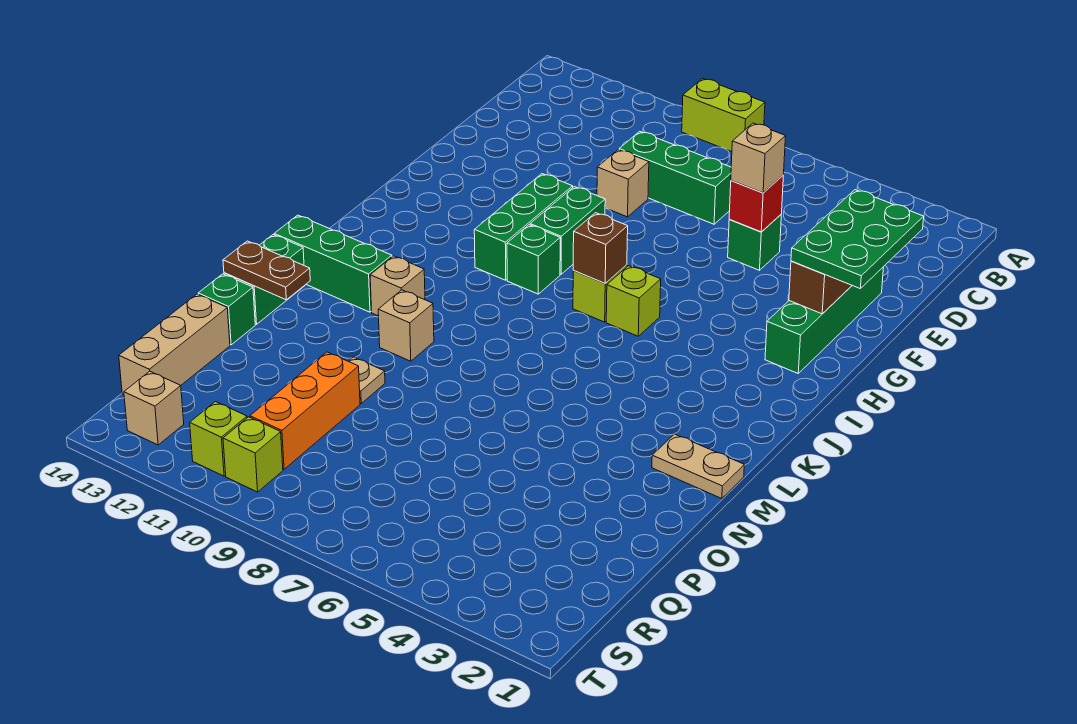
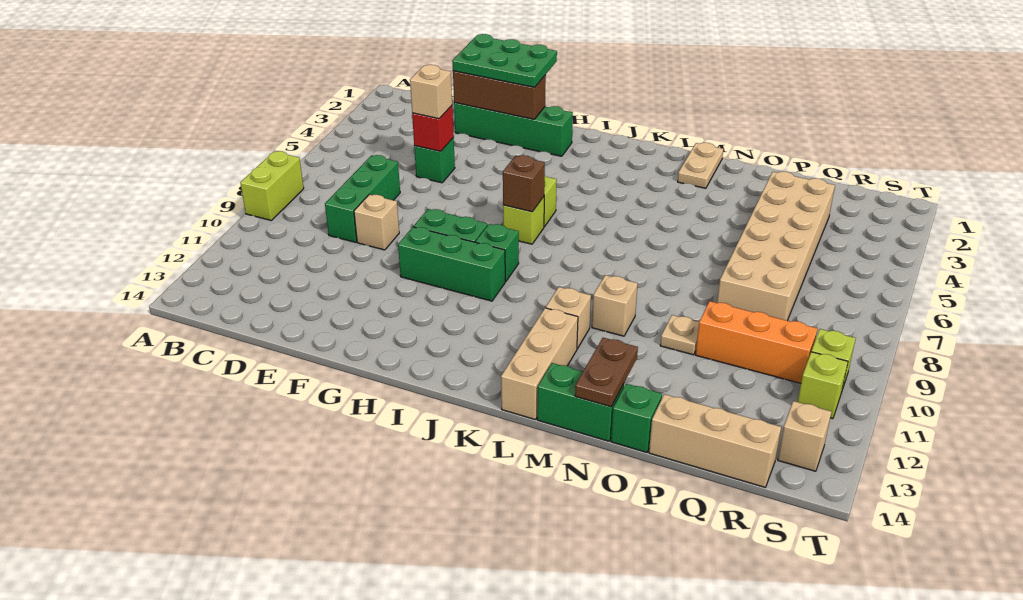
green 1x3 brick [274,215,392,312] -> tan 1x3 brick [501,308,578,420]
none -> tan 2x6 brick [717,172,835,321]

